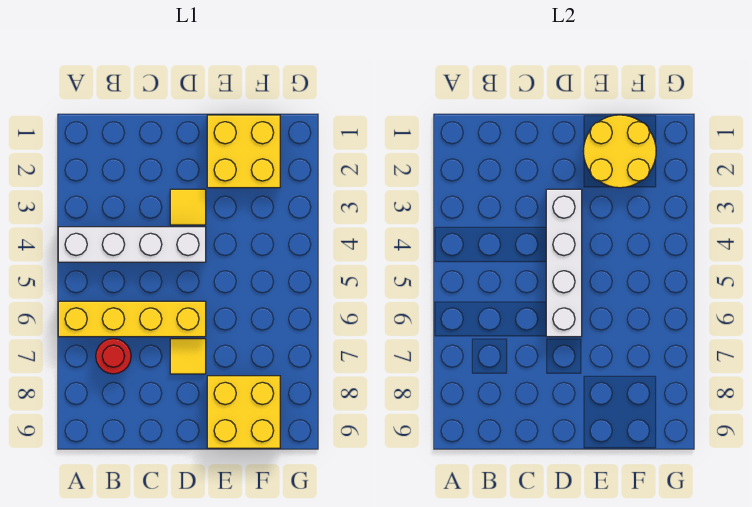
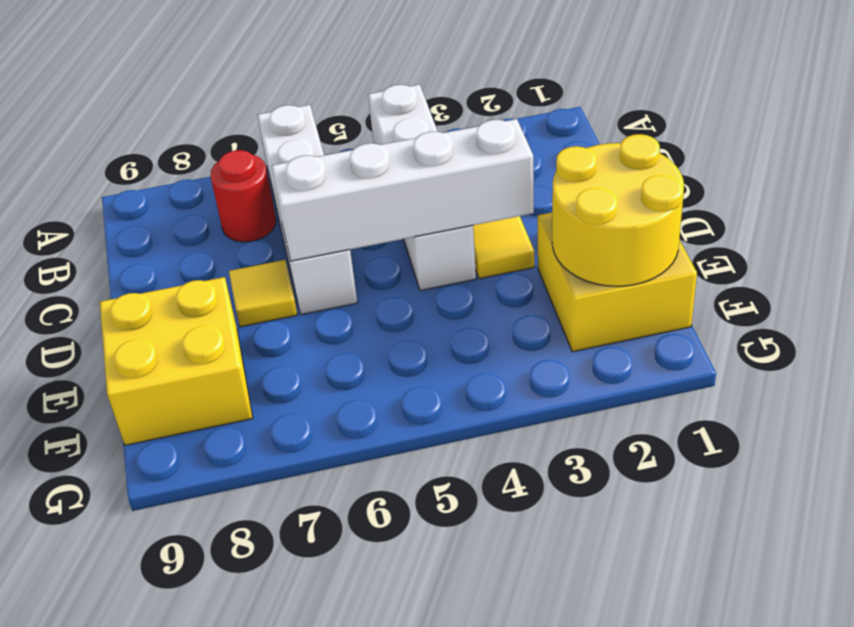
yellow 1x4 brick [58,301,206,337] -> white 1x4 brick [258,105,357,315]

